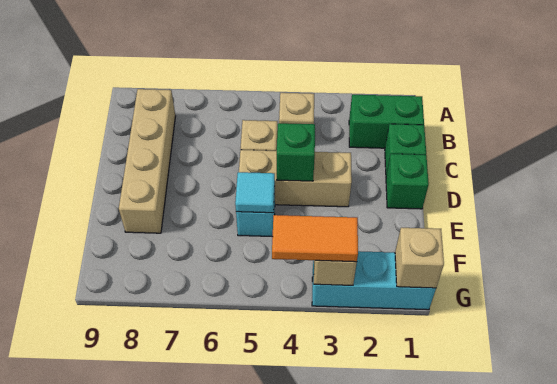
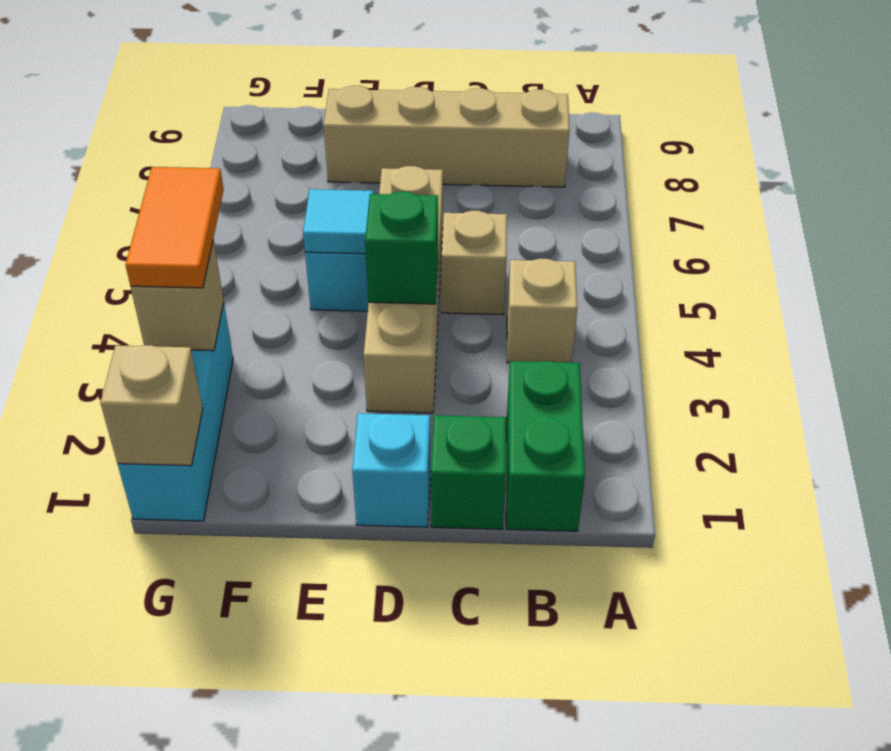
green 1x1 brick [386,154,429,209] -> cyan 1x1 brick [352,413,431,527]
tan 1x3 brick [239,150,352,207] -> tan 1x4 brick [364,166,443,413]

